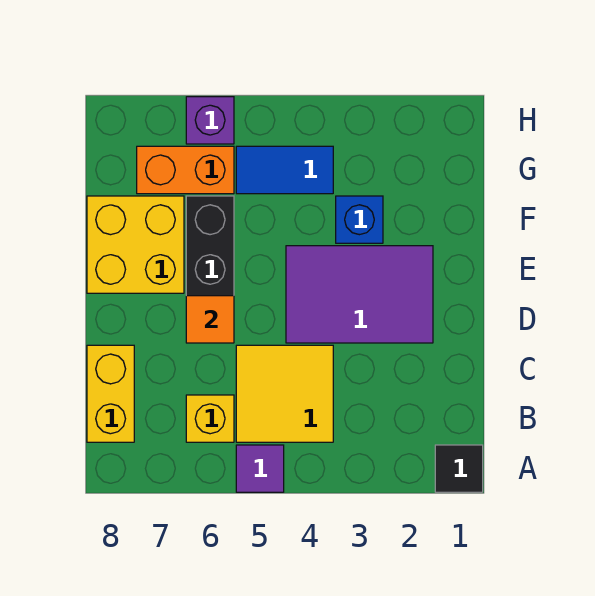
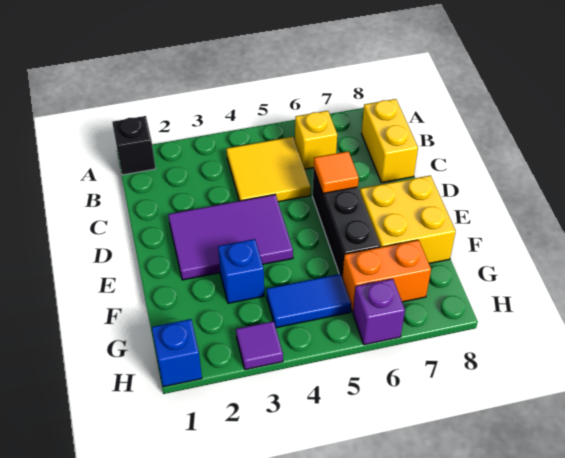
black 1x1 tile [435,445,483,492] -> black 1x1 brick [112,116,156,175]
purple 1x1 tile [236,445,284,492] -> purple 1x1 tile moved to [236,321,283,370]
none -> blue 1x1 brick [152,319,202,387]

